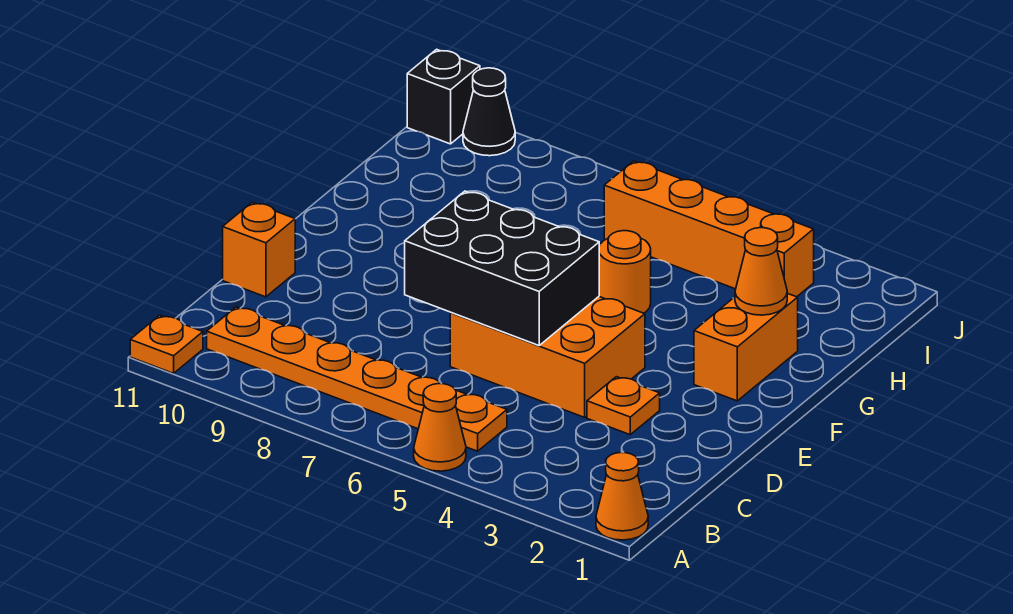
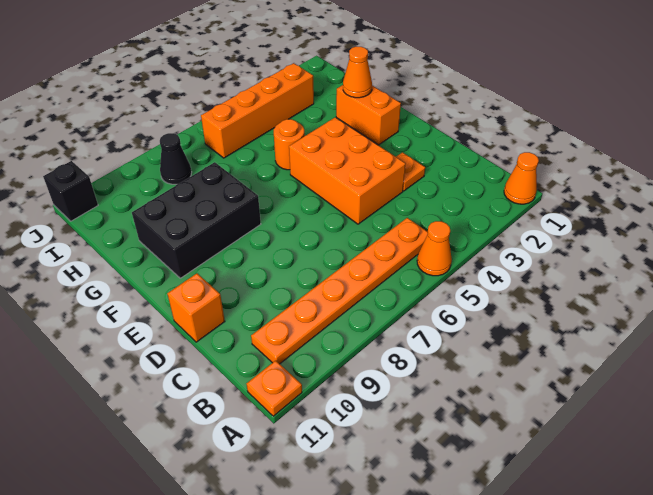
orange 2x3 brick [450,297,645,417] -> orange 2x3 brick turned to [289,117,406,224]
black 2x3 brick [405,191,599,345] -> black 2x3 brick moved to [132,162,261,278]
black 1x1 cone [463,68,515,156] -> black 1x1 cone moved to [160,133,192,184]

